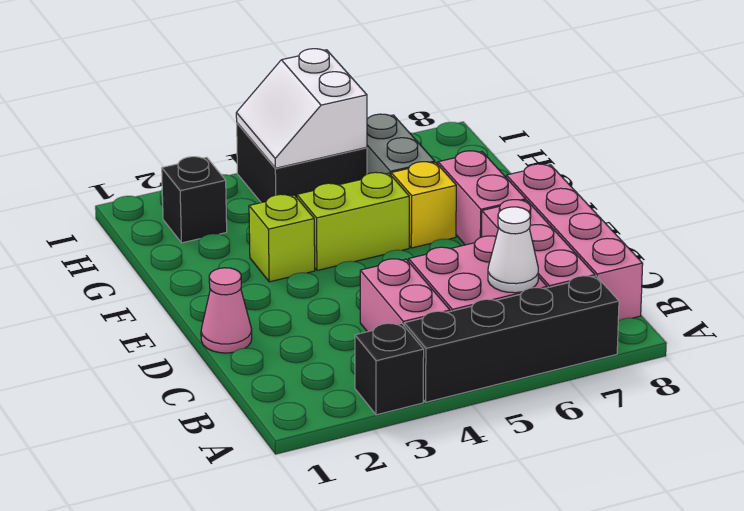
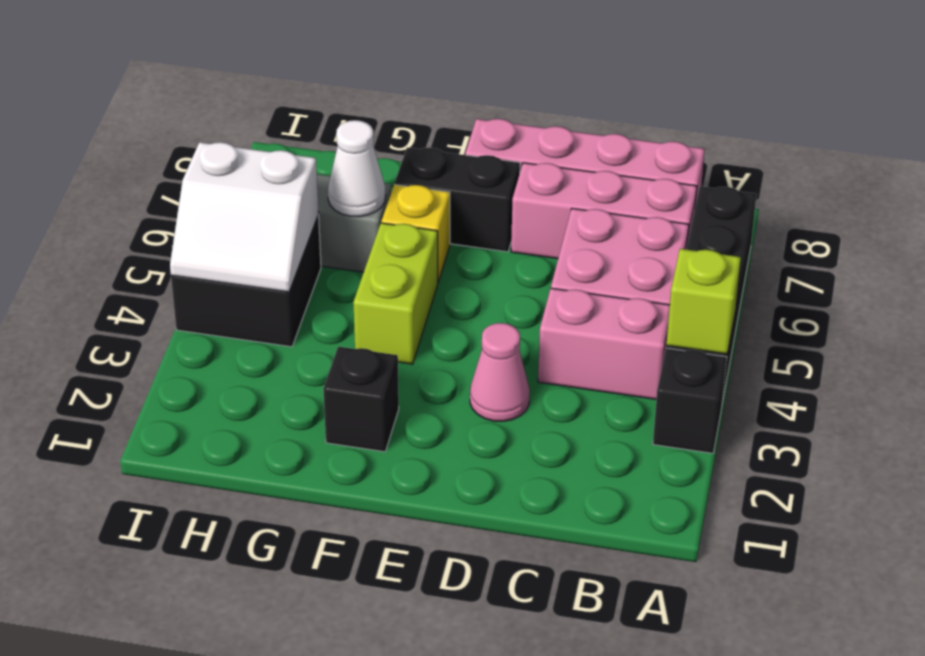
white 1x1 cone [488,207,538,293] -> white 1x1 cone moved to [328,120,386,216]
pink 1x1 cone [201,268,252,353] -> pink 1x1 cone moved to [470,323,530,421]
pink 1x2 brick [438,151,526,245] -> black 1x2 brick [395,147,520,252]
lime 1x1 brick [249,194,315,282] -> lime 1x1 brick moved to [666,249,741,354]
black 1x1 brick [162,157,227,243] -> black 1x1 brick moved to [323,347,399,452]

